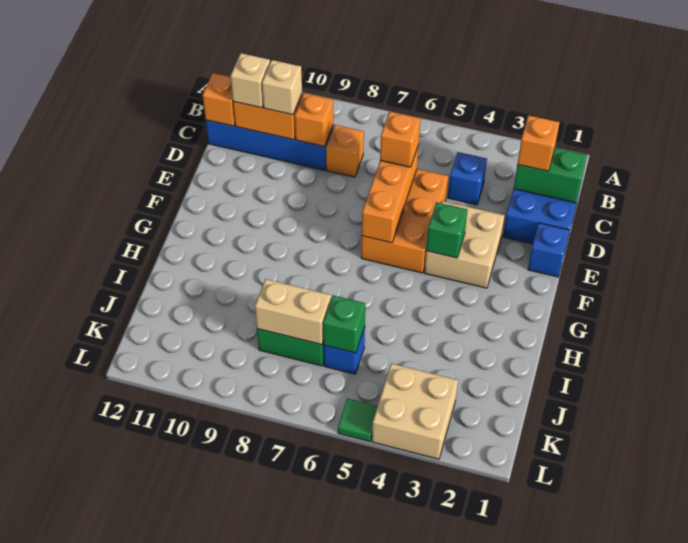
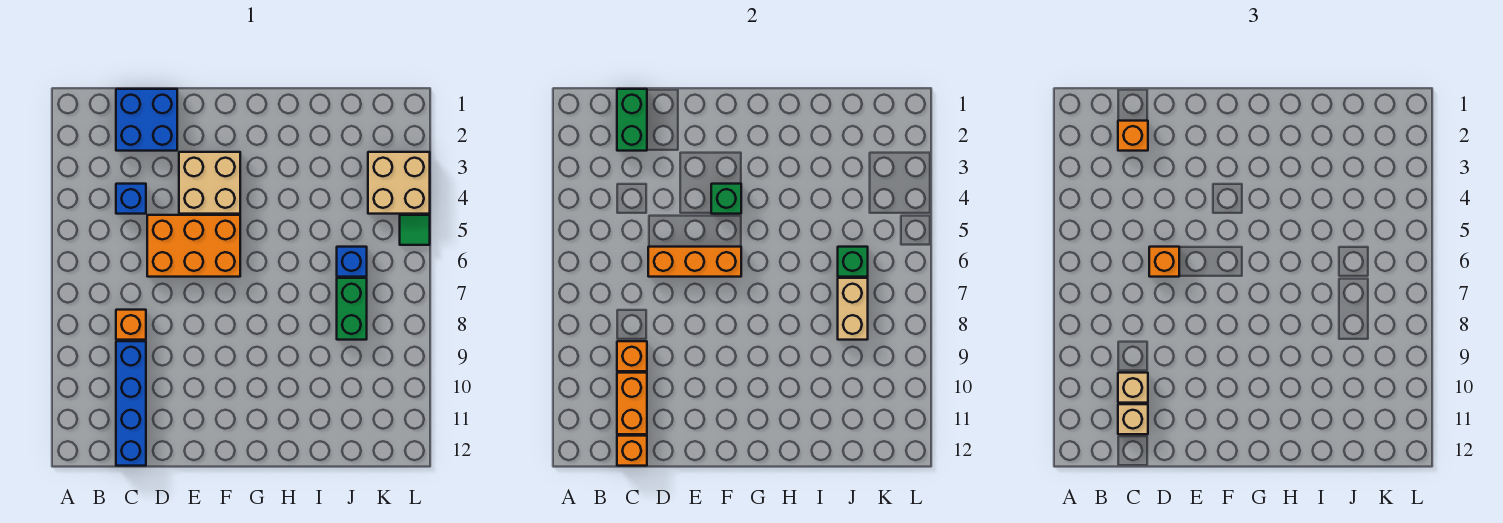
blue 1x1 brick [528,223,569,277] -> none

